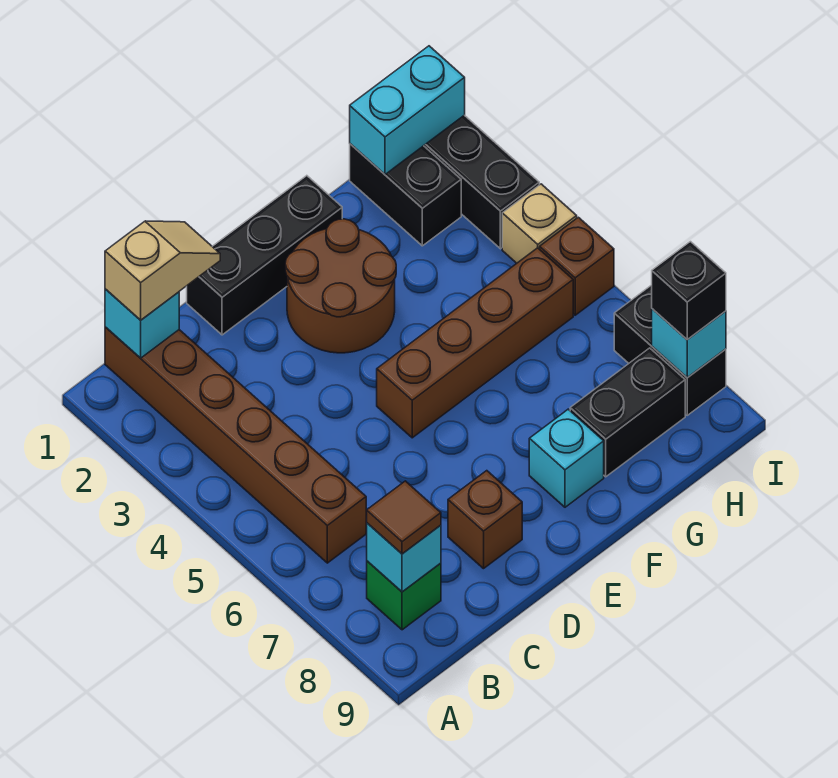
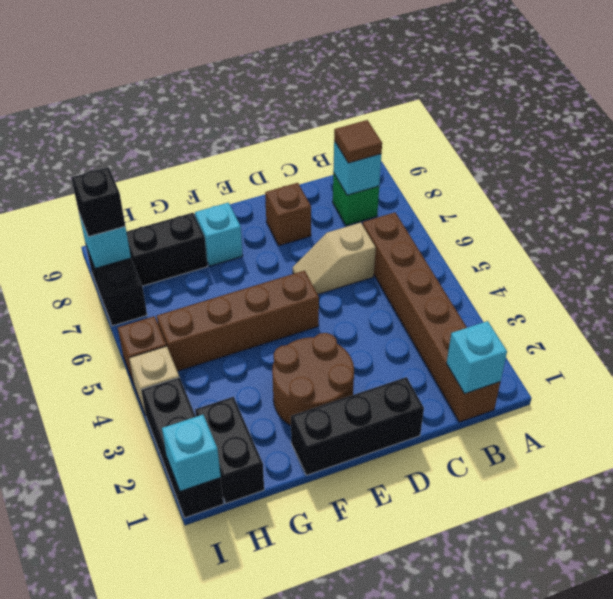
tan 1x2 slope [105,221,220,320] -> tan 1x2 slope moved to [293,223,376,294]
cyan 1x2 brick [350,46,465,174] -> cyan 1x1 brick [162,415,221,491]

